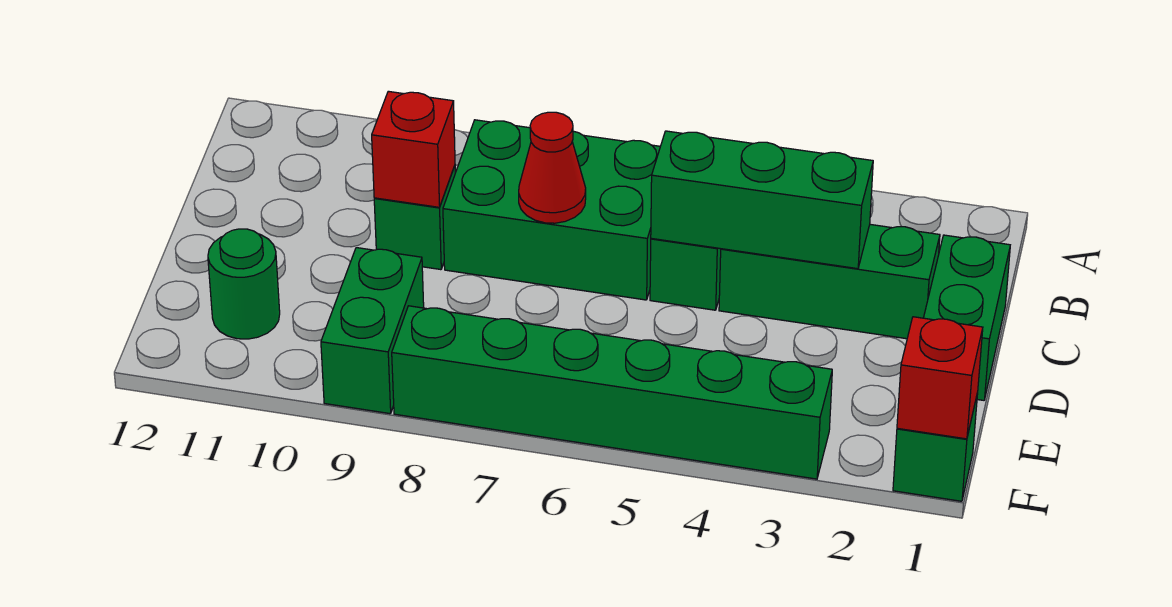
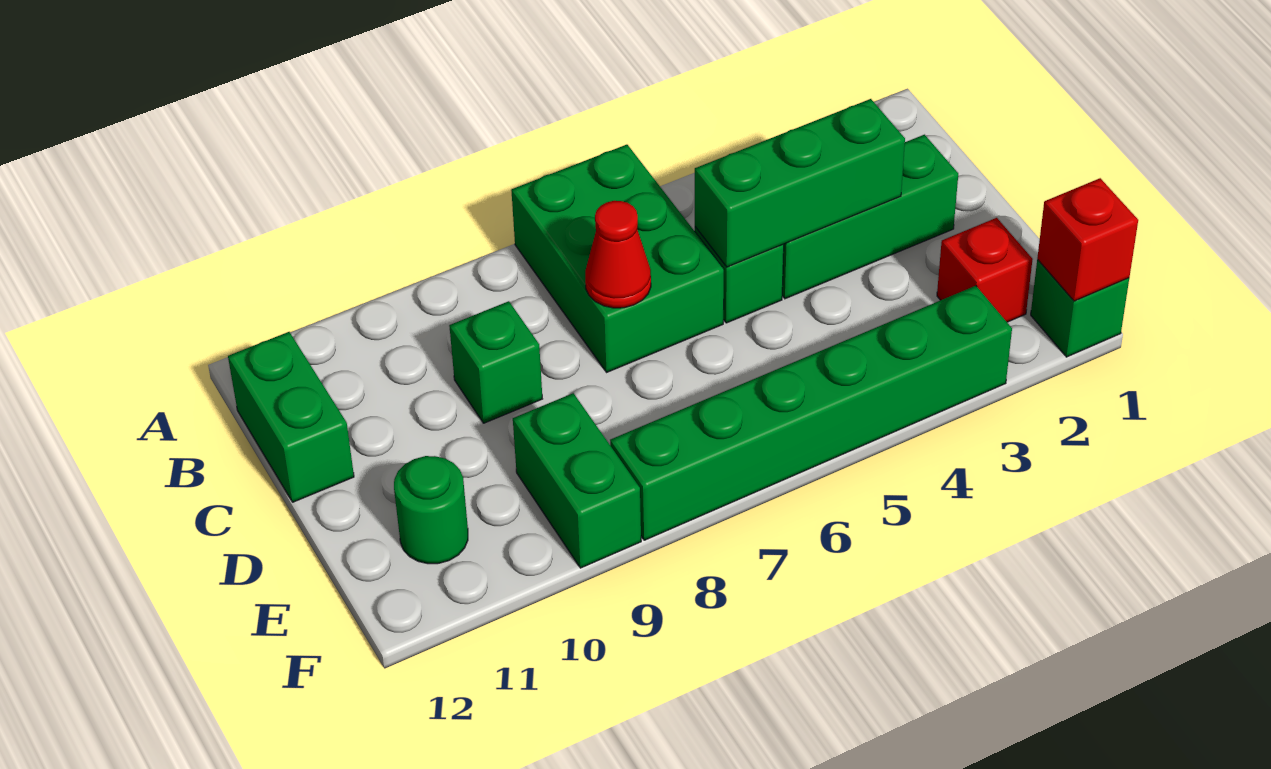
green 2x3 brick [443,120,660,300] -> green 2x3 brick turned to [511,145,724,372]
green 1x2 brick [924,235,1010,400] -> green 1x2 brick moved to [228,332,354,502]
red 1x1 brick [372,91,455,207] -> red 1x1 brick moved to [937,218,1033,322]

